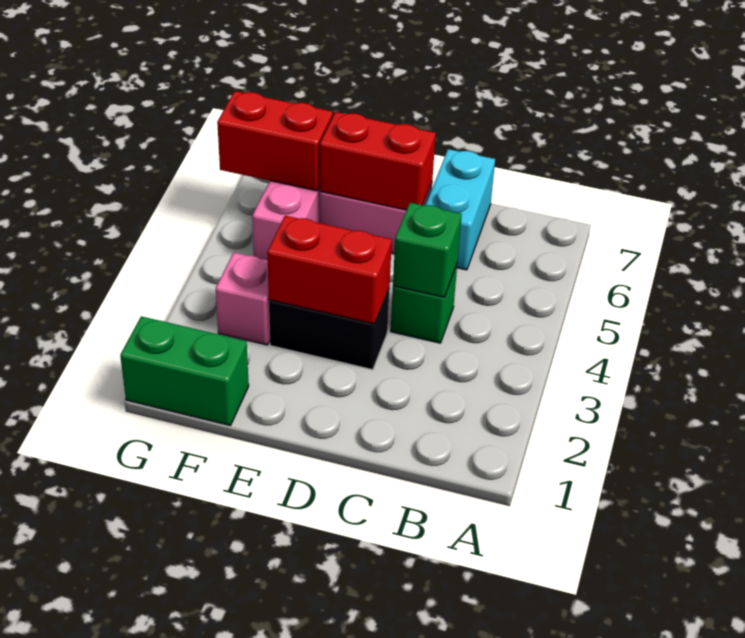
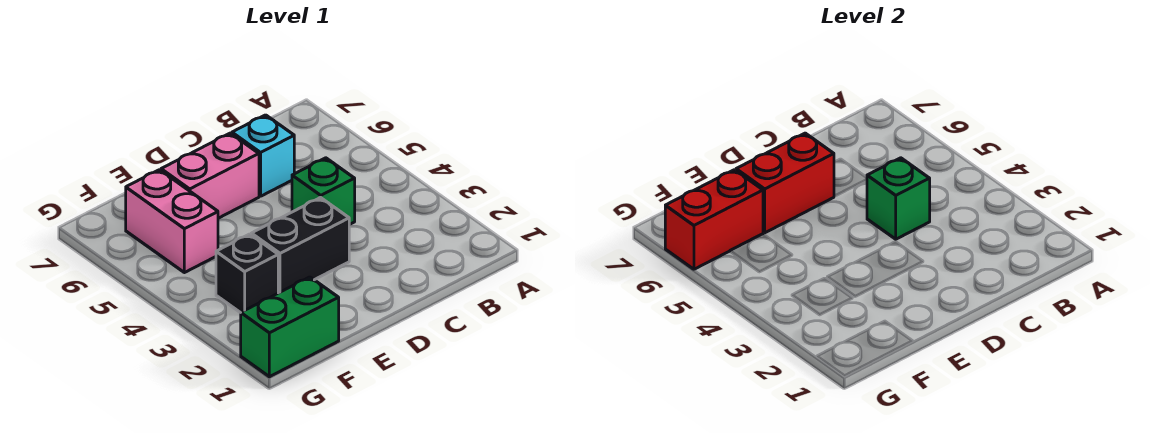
cyan 1x2 brick [426,149,495,270] -> cyan 1x1 brick [232,115,294,196]
red 1x2 brick [267,216,392,324] -> none
pink 1x1 brick [216,253,270,345] -> black 1x1 brick [216,234,278,313]

